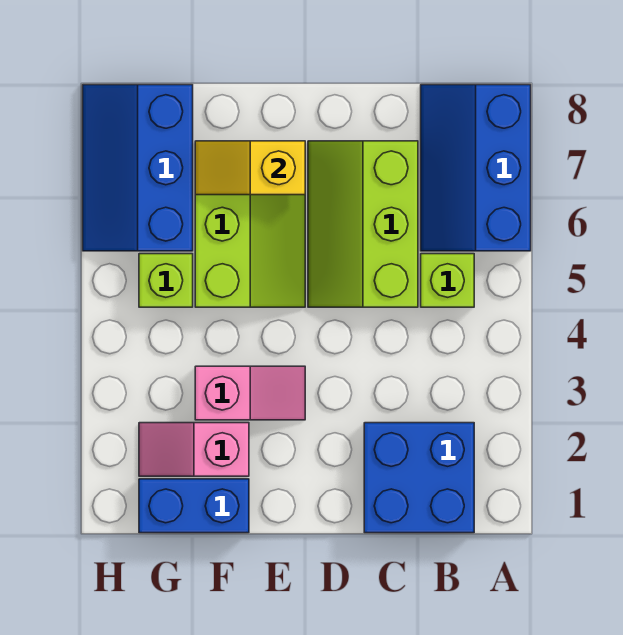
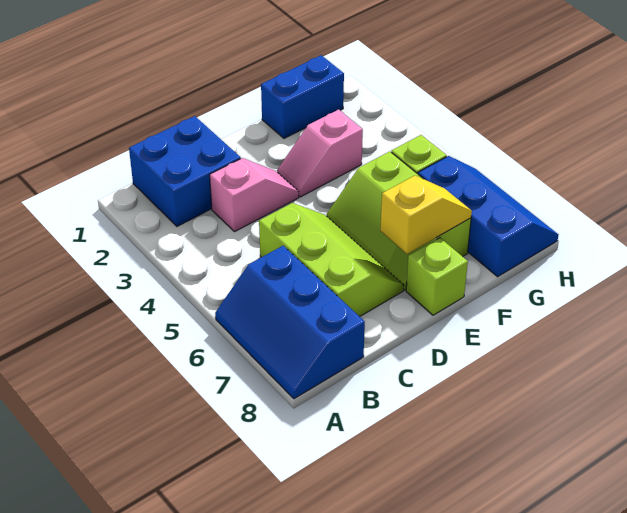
blue 2x3 slope [421,85,531,251] -> blue 2x3 slope turned to [215,246,365,399]
lime 1x1 brick [421,254,474,307] -> lime 1x1 brick moved to [406,238,468,315]
pink 1x2 slope [139,423,249,476] -> pink 1x2 slope moved to [210,158,299,231]

